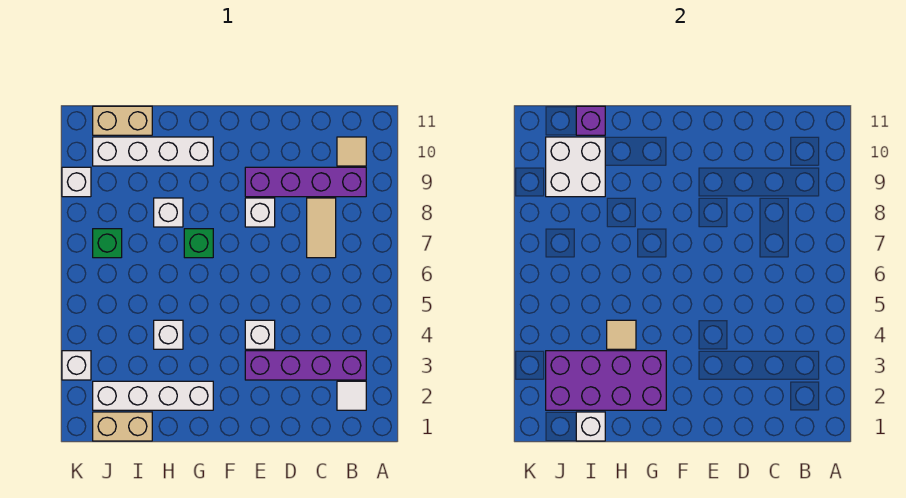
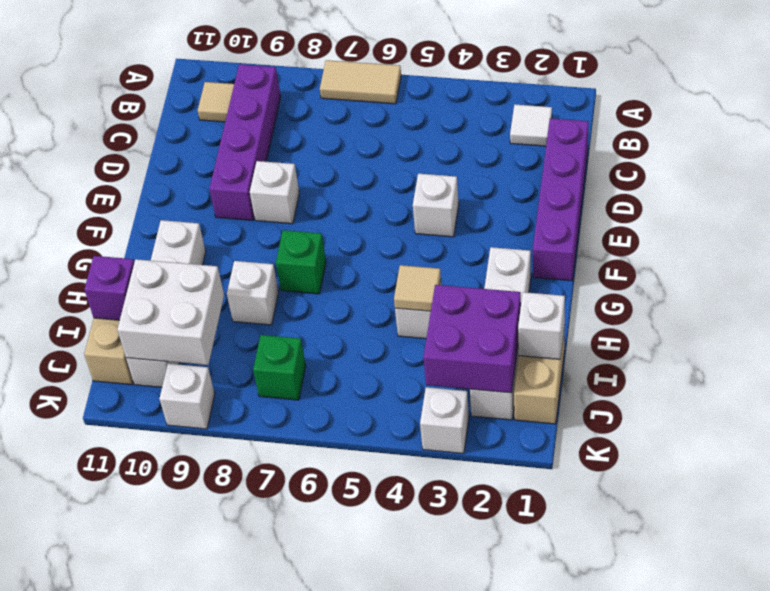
purple 1x4 brick [245,351,366,380] -> purple 1x4 brick moved to [533,118,589,281]
tan 1x2 tile [307,198,336,258] -> tan 1x2 tile moved to [320,60,401,104]
purple 2x4 brick [546,351,666,410] -> purple 2x2 brick [423,285,521,393]

